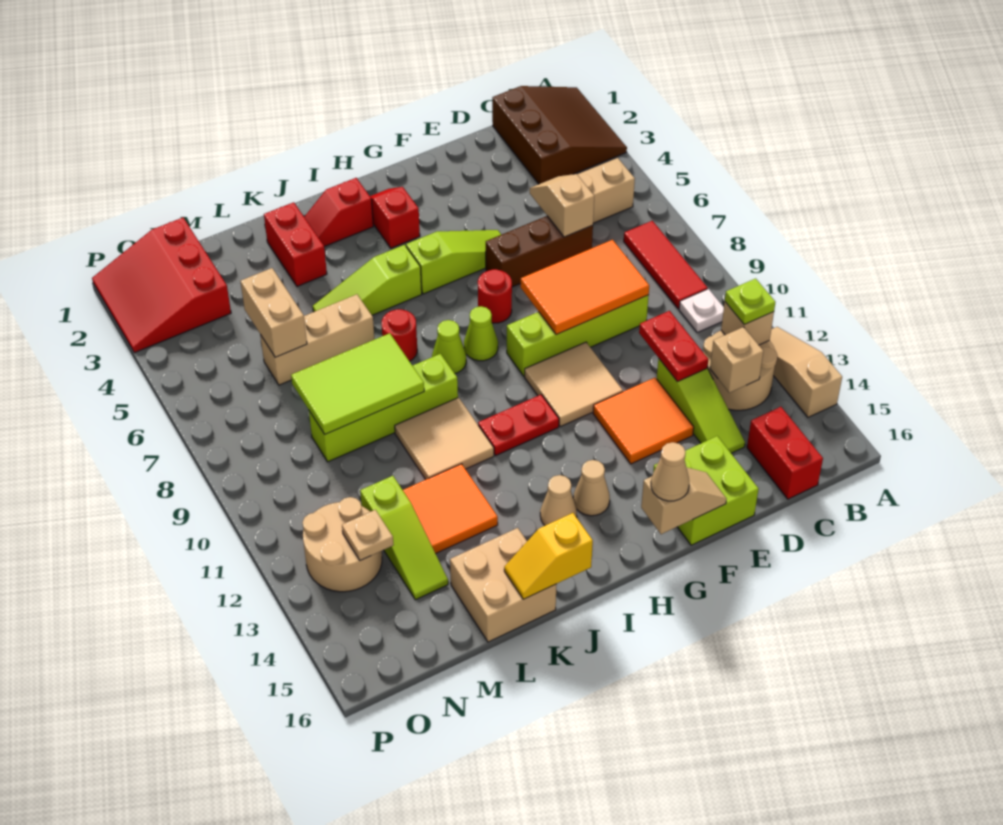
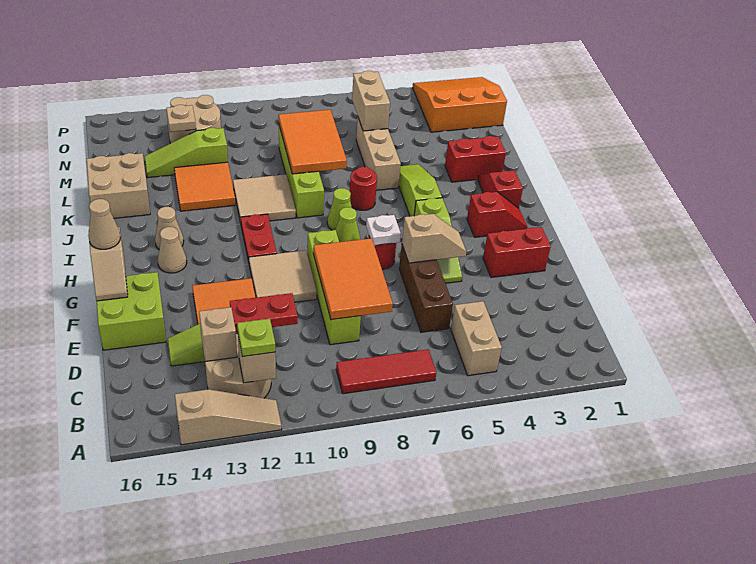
brown 3x3 slope [492,86,627,184] -> none
white 1x1 plate [679,289,724,332] -> white 1x1 plate moved to [366,215,401,245]
red 1x2 brick [747,407,823,499] -> red 1x2 brick moved to [483,227,551,278]
tan 1x2 slope [530,174,594,237] -> tan 1x2 slope moved to [402,214,467,263]
yellow 1x2 slope [504,513,593,599] -> none
lime 2x3 tile [291,333,424,434] -> orange 2x3 tile [279,110,347,174]
tan 1x2 brick [240,268,307,357] -> tan 1x2 brick turned to [352,71,390,131]
red 3x3 slope [92,218,231,353] -> orange 3x3 slope [413,77,507,132]

